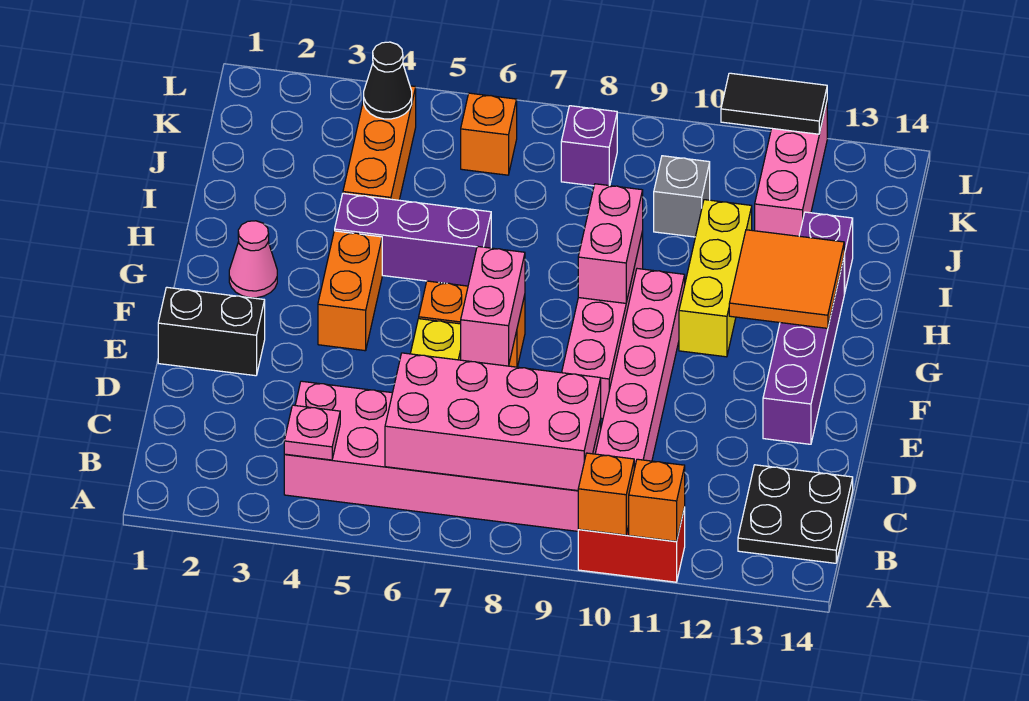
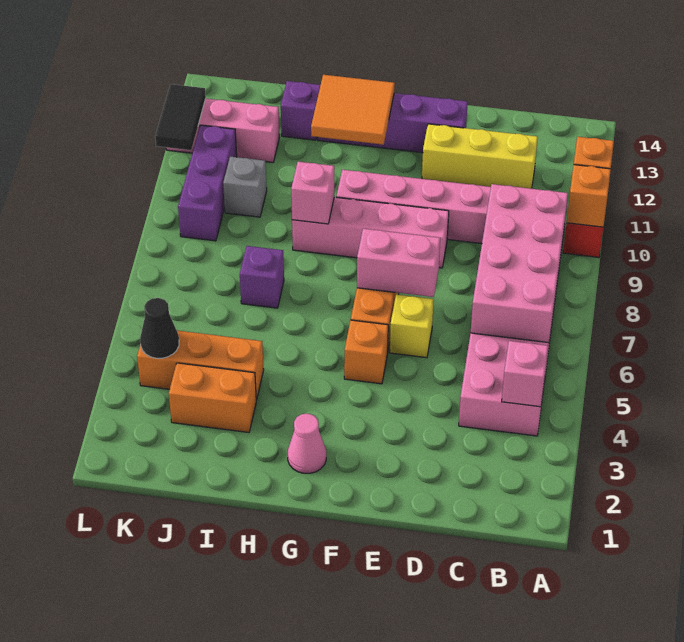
pink 1x1 plate [284,405,340,460] -> pink 1x1 brick [502,341,548,407]
black 2x2 plate [738,465,853,563] -> none
black 1x2 brick [158,287,265,376] -> none
orange 1x2 brick [318,231,382,351] -> orange 1x2 brick moved to [169,363,256,432]
pink 1x2 brick [578,184,643,303] -> pink 1x1 brick [291,162,334,224]
yellow 1x3 brick [679,200,752,357] -> yellow 1x3 brick moved to [422,124,538,189]
purple 1x3 brick [335,193,491,286] -> purple 1x3 brick moved to [178,125,237,241]
orange 1x1 brick [461,93,517,175] -> orange 1x1 brick moved to [344,320,388,384]
purple 1x1 brick [561,106,617,186] -> purple 1x1 brick moved to [240,246,284,308]

